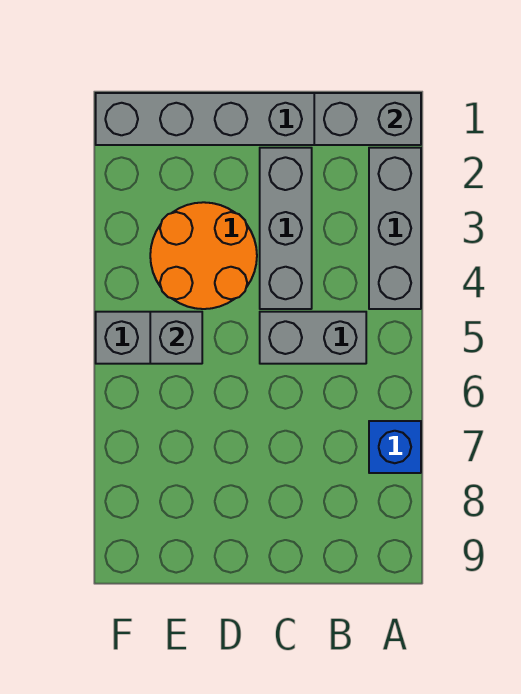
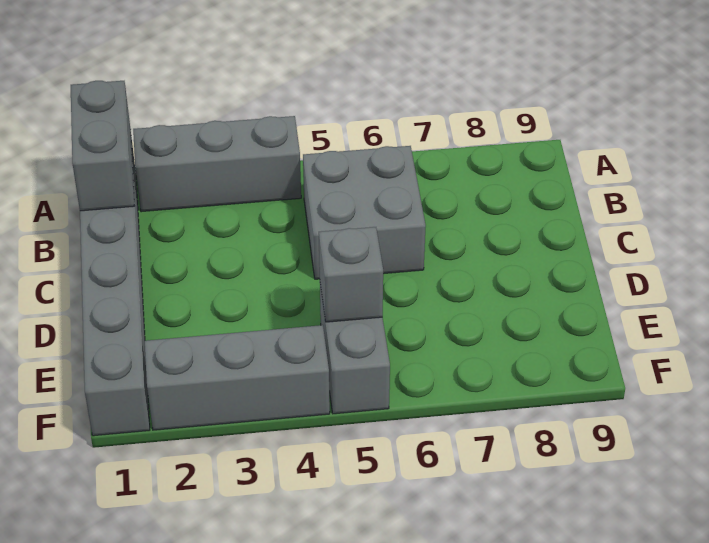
blue 1x1 brick [369,421,421,473] -> none
grey 1x2 brick [260,312,366,364] -> grey 2x2 brick [303,146,426,279]
grey 1x3 brick [260,148,312,309] -> grey 1x3 brick moved to [145,325,330,430]
orange 2x2 round brick [150,202,257,309] -> none

